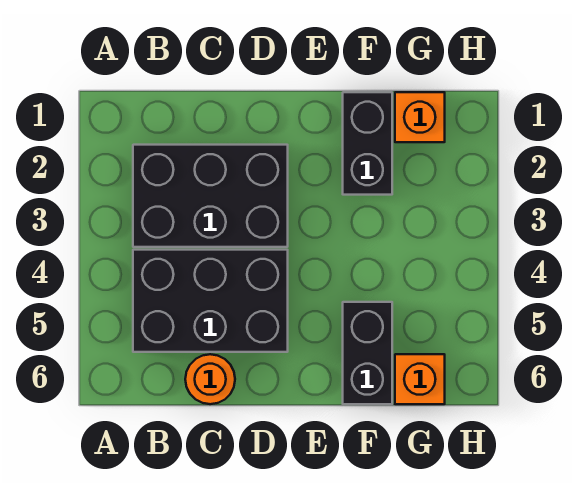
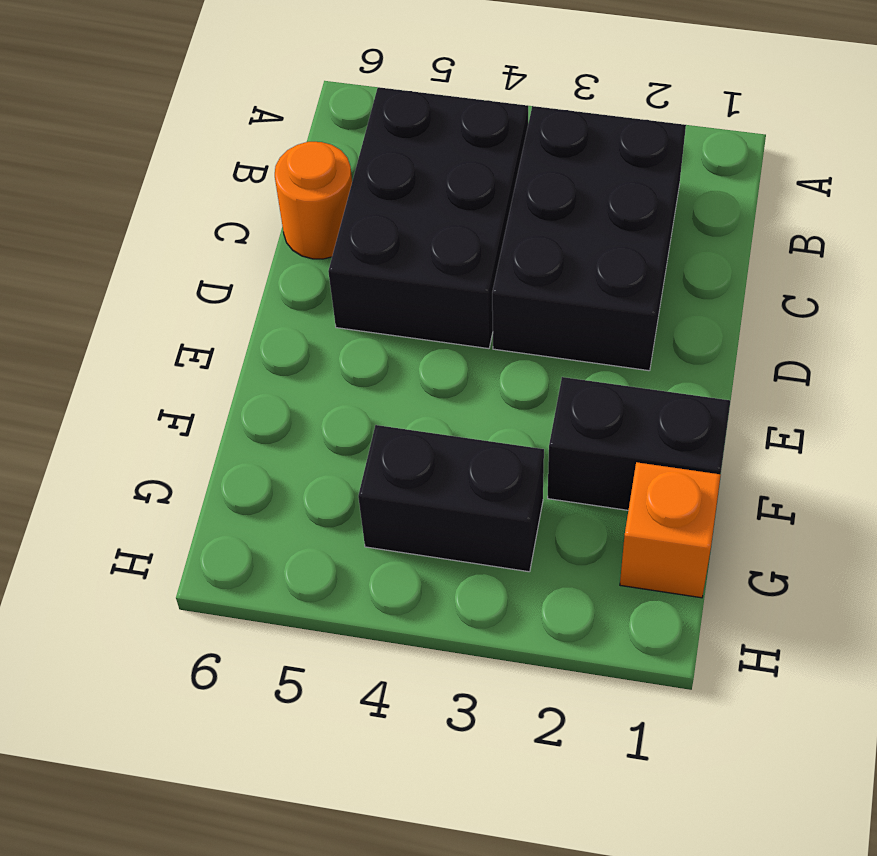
black 1x2 brick [343,302,392,404] -> black 1x2 brick moved to [358,425,544,572]
orange 1x1 brick [395,354,445,404] -> none

